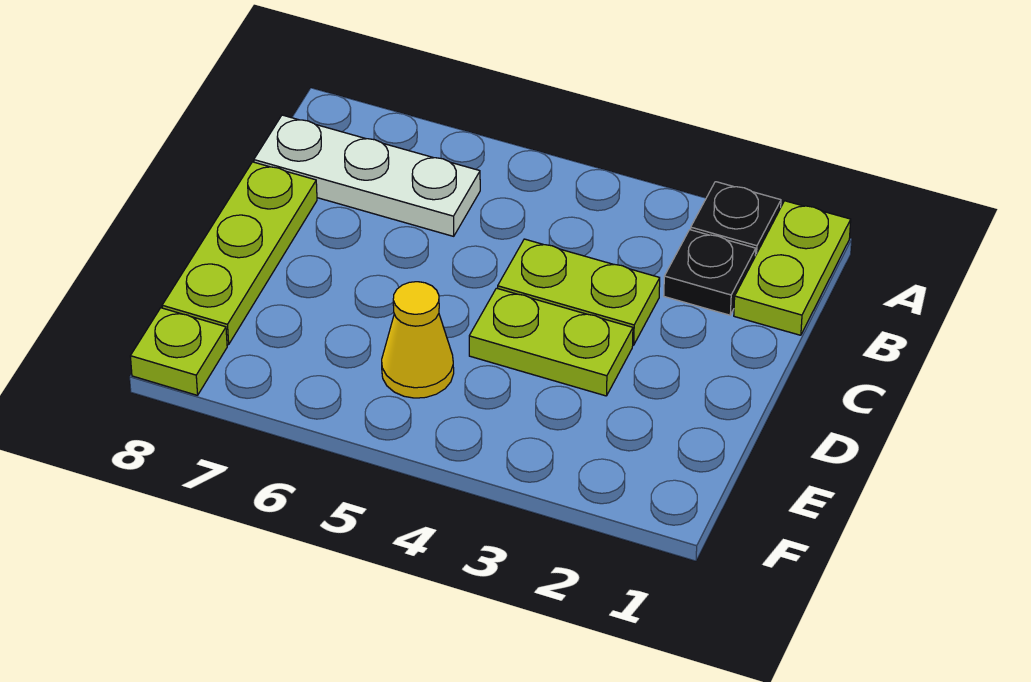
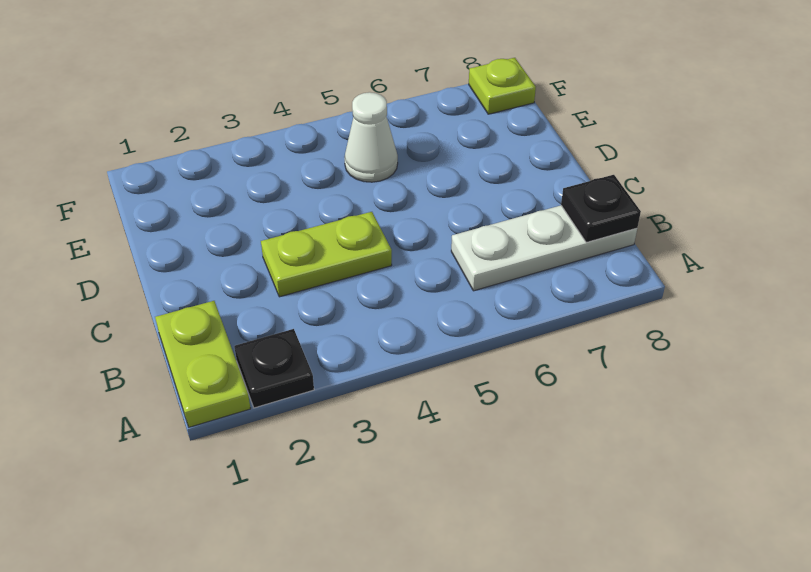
black 1x1 plate [664,230,756,315] -> black 1x1 plate moved to [561,175,641,242]
lime 1x3 plate [162,162,317,345] -> none
lime 1x2 plate [469,288,633,396] -> none
yellow 1x1 cone [382,282,454,398] -> white 1x1 cone [345,92,398,182]

